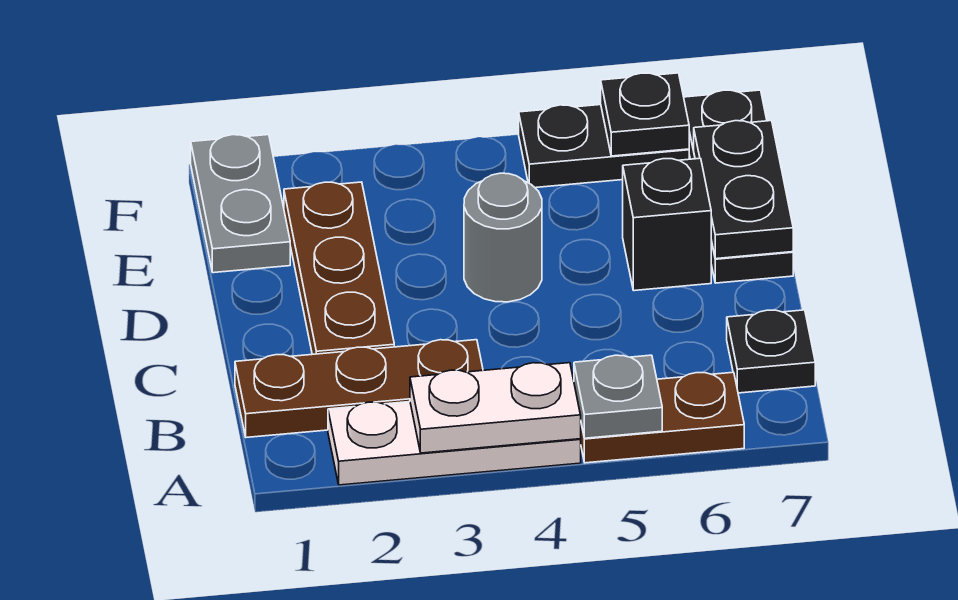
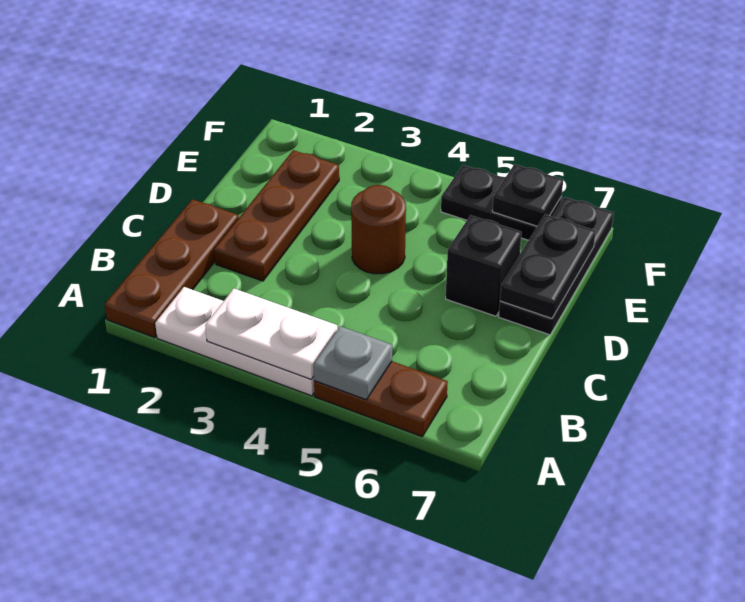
brown 1x3 plate [235,340,483,438] -> brown 1x3 plate turned to [105,199,239,337]
black 1x1 plate [727,310,815,393] -> none
grey 1x1 round brick [464,173,542,302] -> brown 1x1 round brick [351,185,406,274]
grey 1x2 plate [191,135,290,273] -> none

